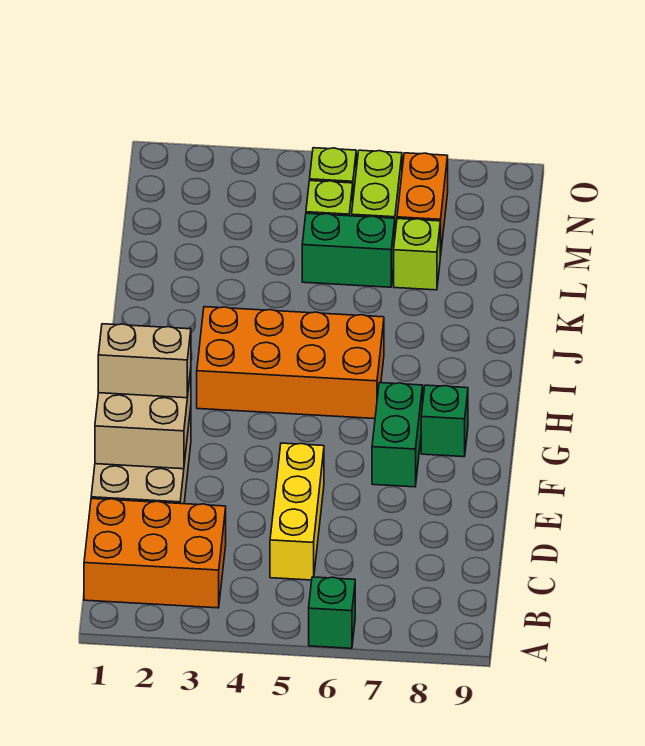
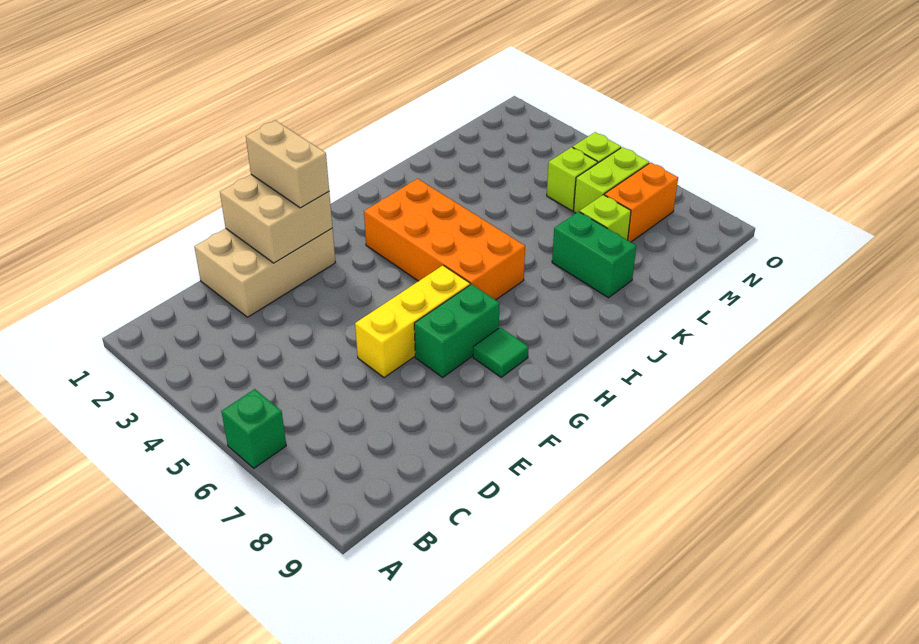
orange 2x3 brick [84,499,226,608] -> none
yellow 1x3 brick [270,443,324,580] -> yellow 1x3 brick moved to [355,265,470,378]
green 1x1 brick [421,385,468,457] -> green 1x1 tile [473,327,529,377]
green 1x2 brick [302,213,395,287] -> green 1x2 brick moved to [552,212,636,298]

